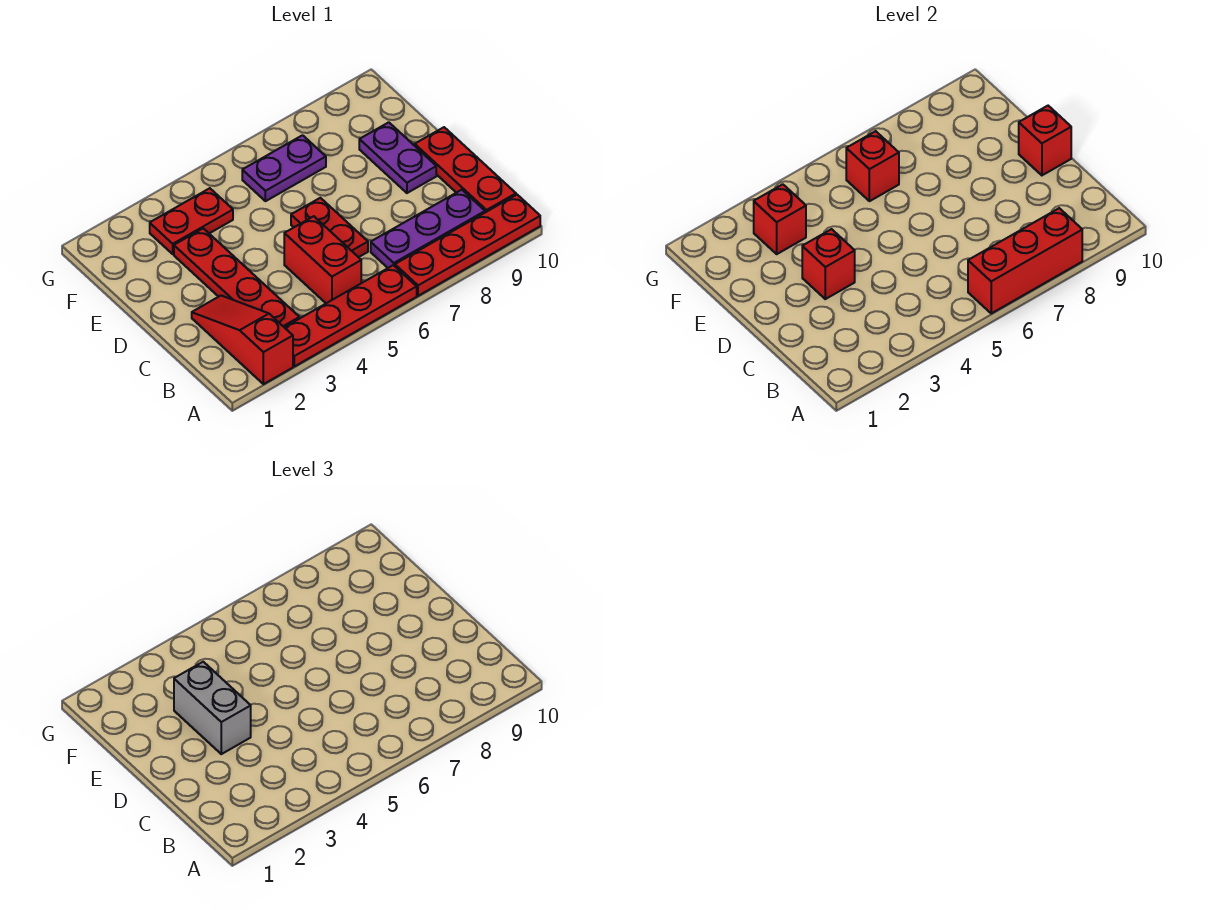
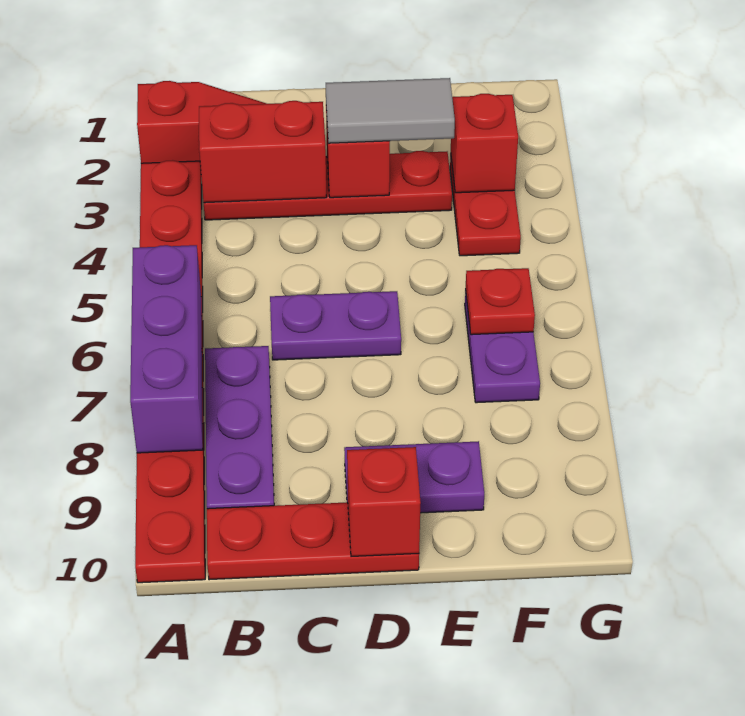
red 1x3 brick [968,208,1082,313] -> purple 1x3 brick [130,245,203,453]
red 1x2 brick [284,216,361,303] -> red 1x2 brick moved to [199,101,327,203]
red 1x2 plate [291,198,368,257] -> purple 1x2 plate [270,291,401,360]
grey 1x2 brick [174,662,251,754] -> grey 1x2 tile [326,78,455,143]
red 1x1 brick [846,131,899,201] -> red 1x1 plate [466,268,535,335]

